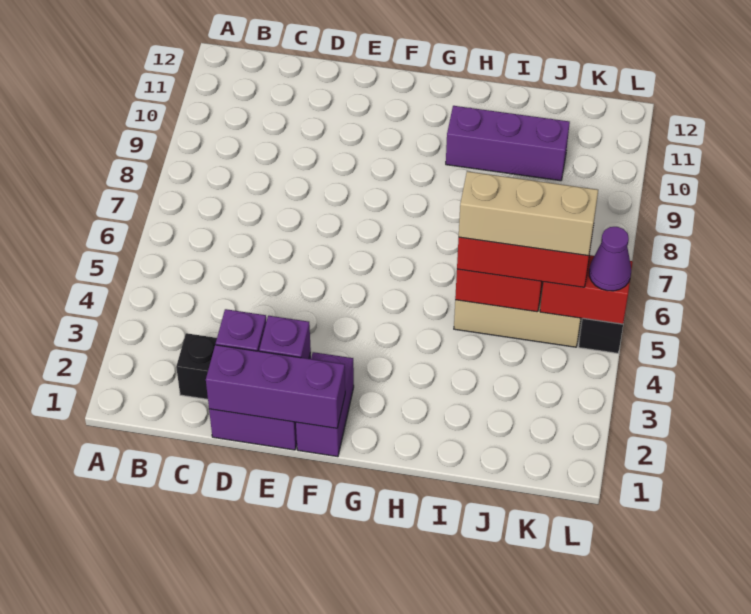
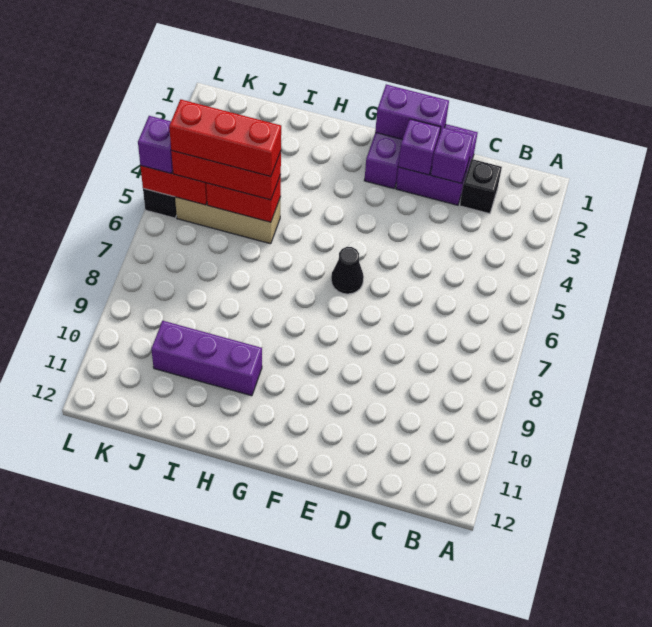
purple 1x3 brick [206,345,345,428] -> purple 1x2 brick [375,85,449,139]
none -> black 1x1 cone [331,247,364,294]
tan 1x3 brick [459,171,598,256] -> red 1x3 brick [169,99,281,177]
purple 1x1 cone [589,227,631,291] -> purple 1x1 brick [138,116,173,173]

